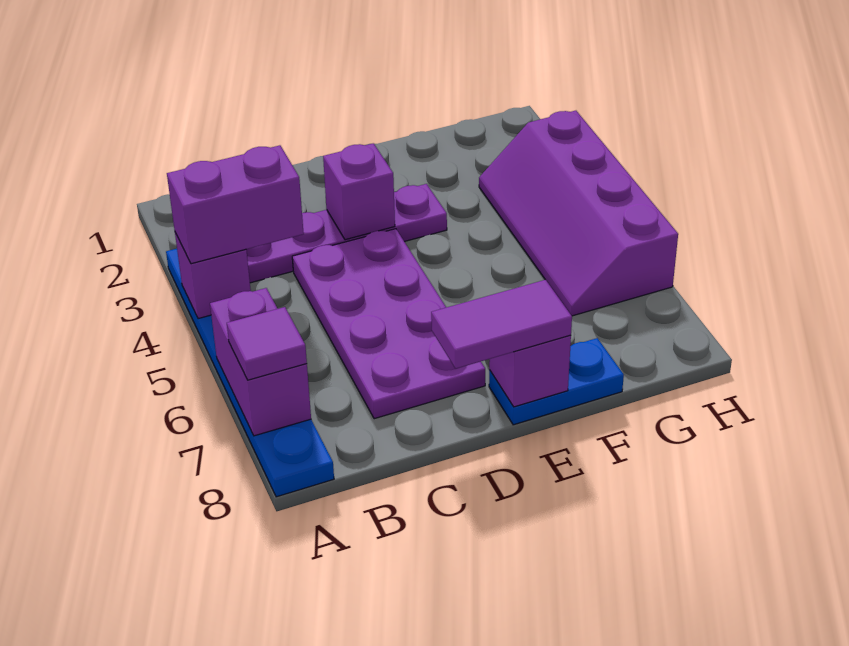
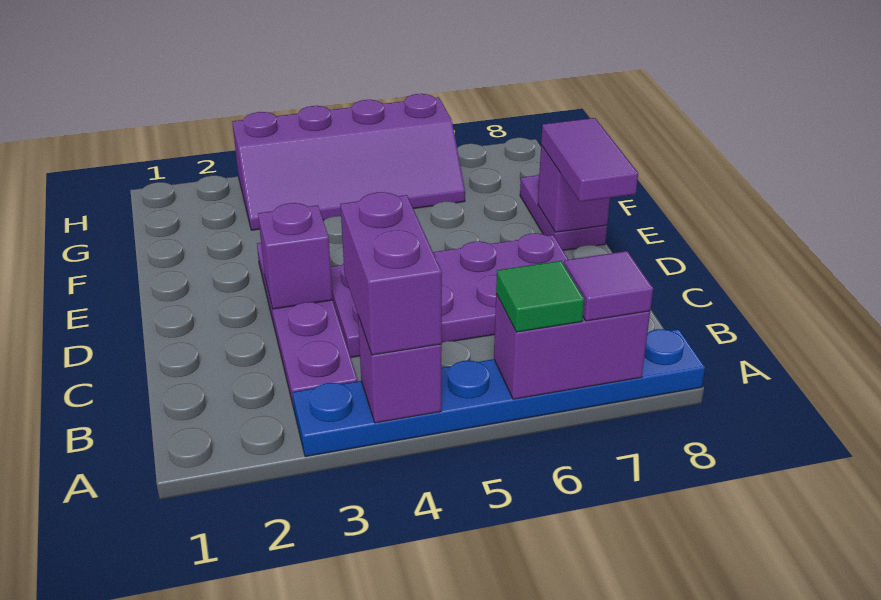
none -> green 1x1 tile [496,261,584,332]
blue 1x2 plate [489,338,624,425] -> purple 1x2 plate [520,173,607,250]

